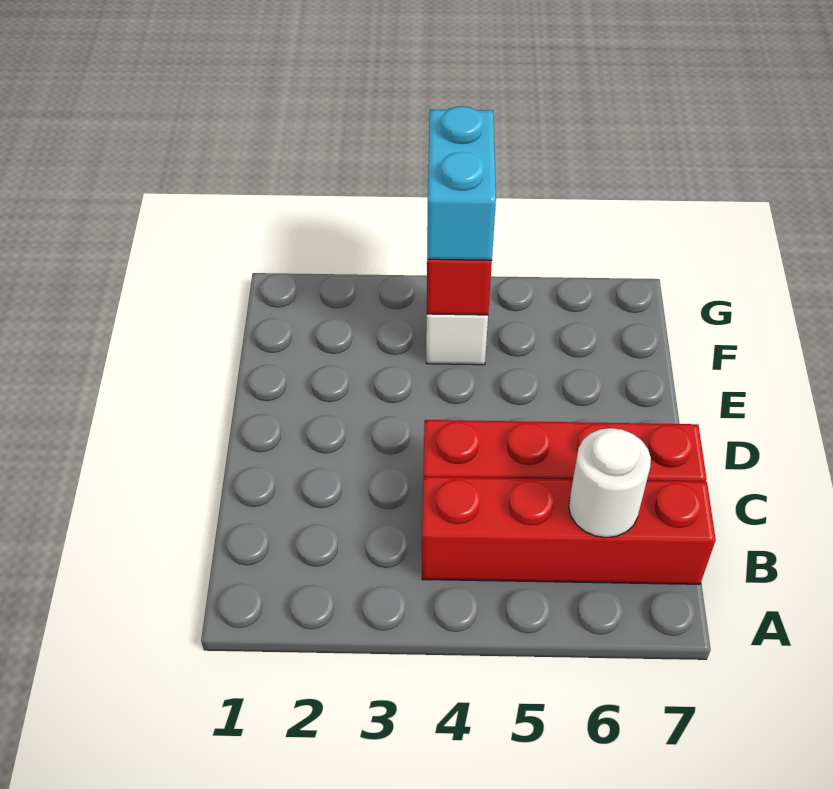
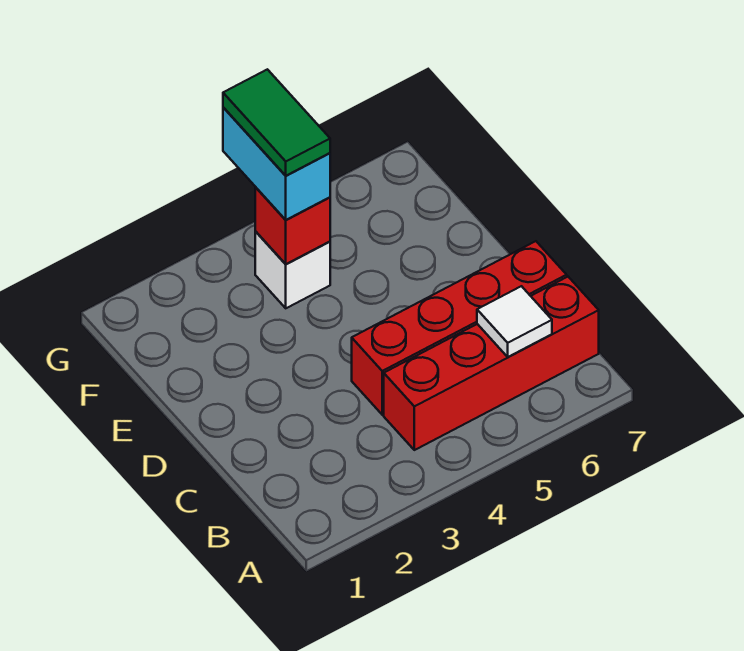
white 1x1 round brick [569,428,651,538] -> white 1x1 tile [477,286,552,357]
none -> green 1x2 tile [223,69,330,176]

